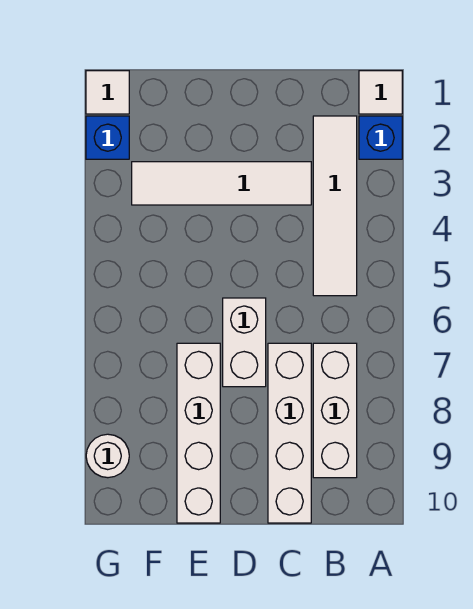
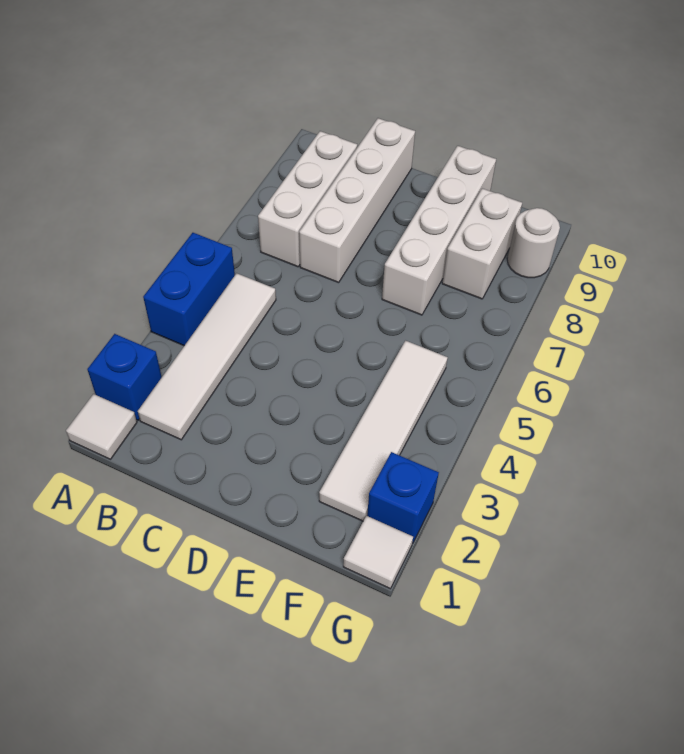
none -> blue 1x2 brick [143,233,235,346]
white 1x4 tile [132,162,311,205] -> white 1x4 tile turned to [319,341,448,521]
white 1x2 brick [223,298,266,387] -> white 1x2 brick moved to [442,188,522,299]

